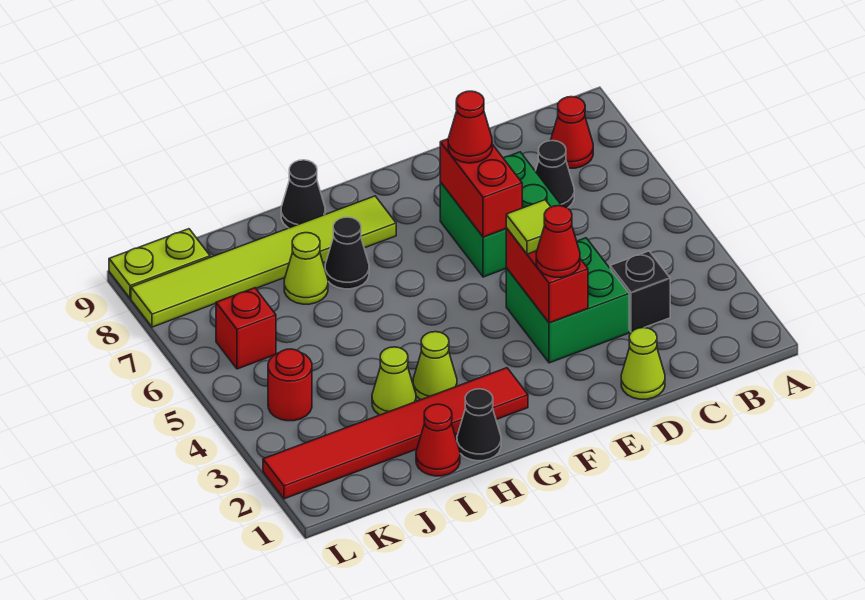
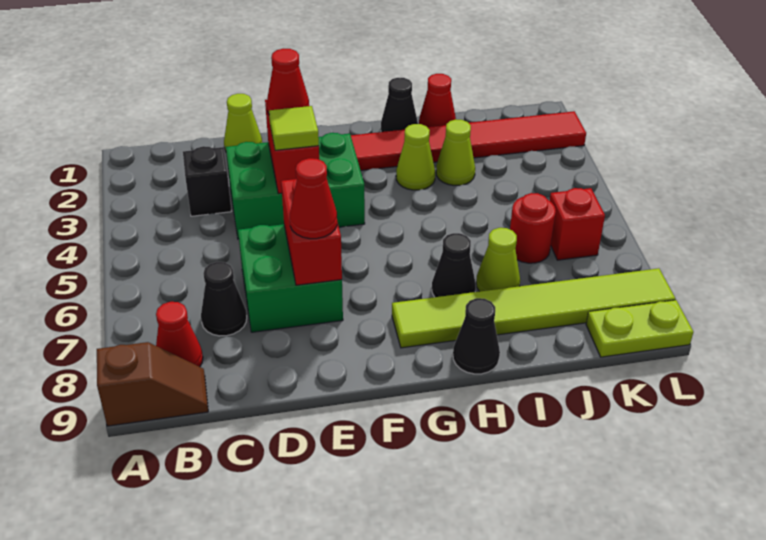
none -> brown 1x2 slope [97,342,208,426]
green 2x2 brick [506,238,629,363] -> green 2x3 brick [226,133,365,239]
red 1x1 round brick [268,349,312,421] -> red 1x1 round brick moved to [510,193,556,263]

